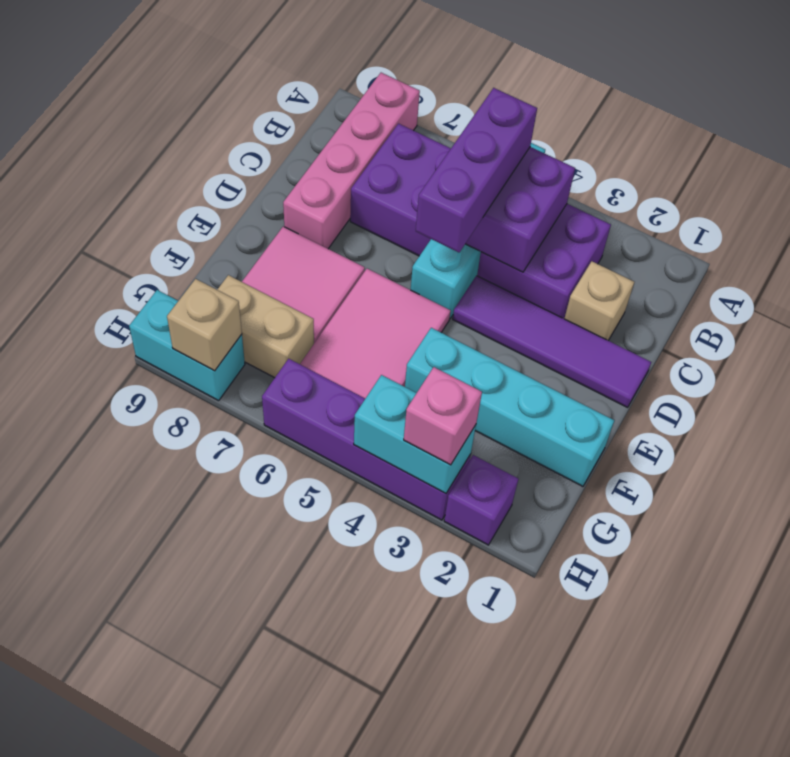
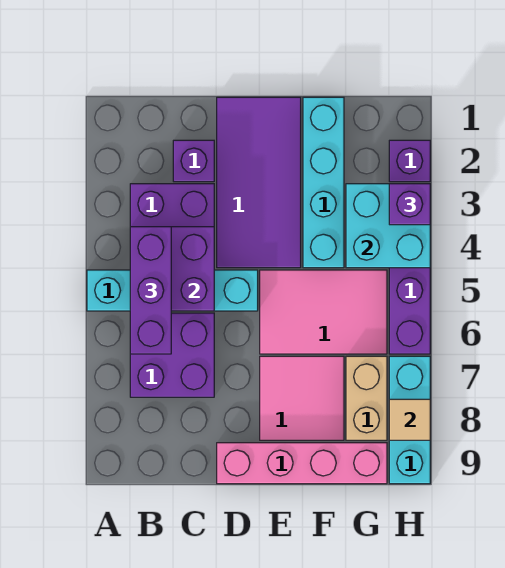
pink 1x4 brick [283,73,420,249] -> pink 1x4 brick moved to [217,443,387,484]
purple 1x3 brick [416,88,537,252] -> purple 1x3 brick turned to [130,227,171,354]
tan 1x1 brick [564,261,634,340] -> purple 1x1 brick [173,140,214,182]
purple 1x4 tile [453,276,651,407] -> purple 2x4 tile [217,97,301,268]
cyan 1x2 brick [354,375,476,493] -> cyan 2x2 brick [346,184,430,268]
pink 1x1 brick [404,367,482,465] -> purple 1x1 brick [389,184,430,225]
cyan 1x2 brick [129,290,245,401] -> cyan 1x3 brick [389,356,430,484]
tan 1x1 brick [167,279,242,371] -> tan 1x1 tile [389,399,430,440]

